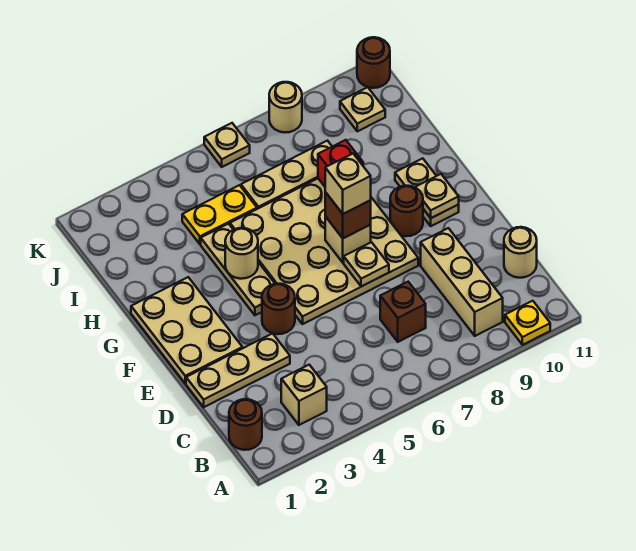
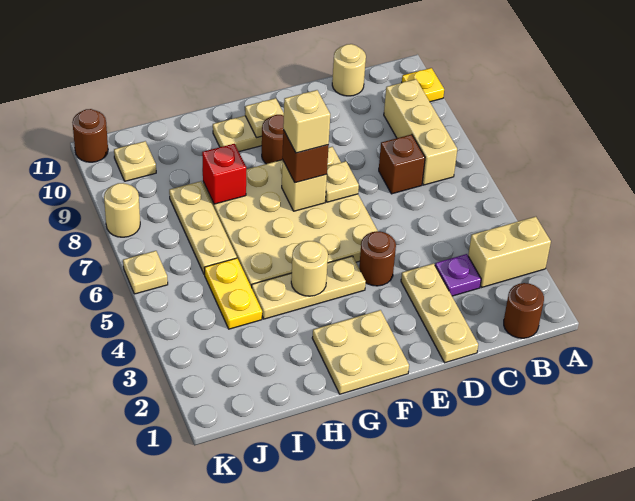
tan 1x1 brick [281,365,327,425] -> tan 1x2 brick [468,217,551,287]
tan 1x3 brick [421,228,503,336] -> tan 1x3 brick turned to [384,79,457,185]
none -> purple 1x1 plate [435,254,481,296]
tan 2x3 plate [131,277,242,384] -> tan 2x2 plate [312,310,409,394]

